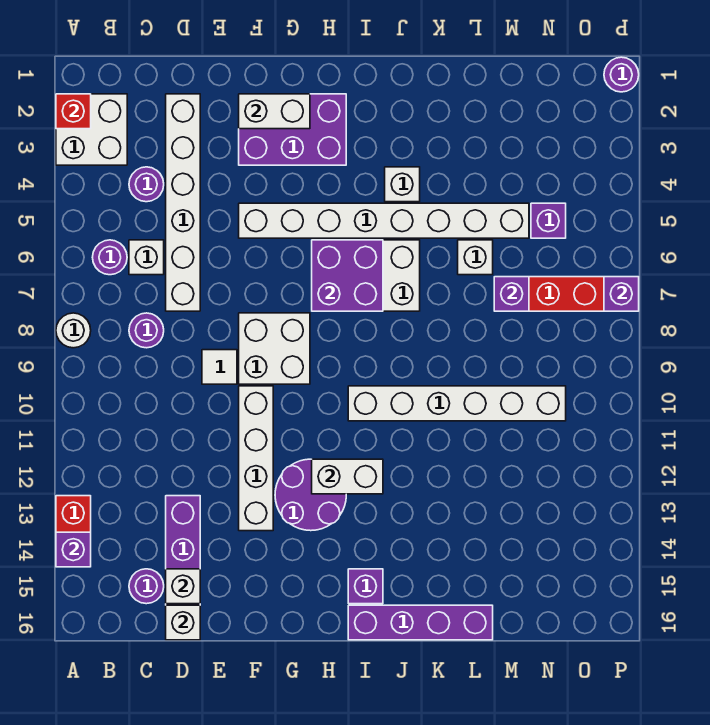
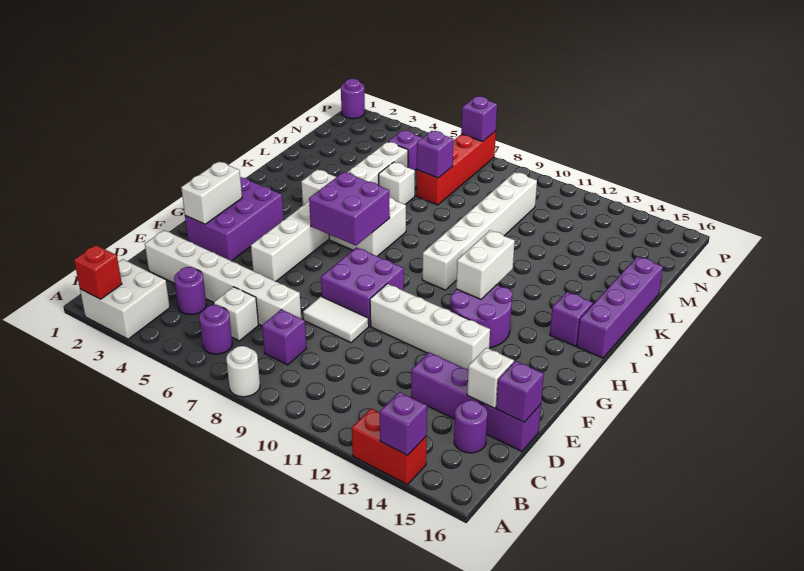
purple 1x1 round brick [129,313,164,348] -> purple 1x1 brick [262,309,306,365]
white 1x1 brick [166,605,200,640] -> purple 1x1 brick [496,361,544,422]
white 1x1 tile [202,350,237,384] -> white 1x2 tile [303,296,369,343]
white 2x2 brick [239,313,310,384] -> purple 2x2 brick [321,247,404,326]

